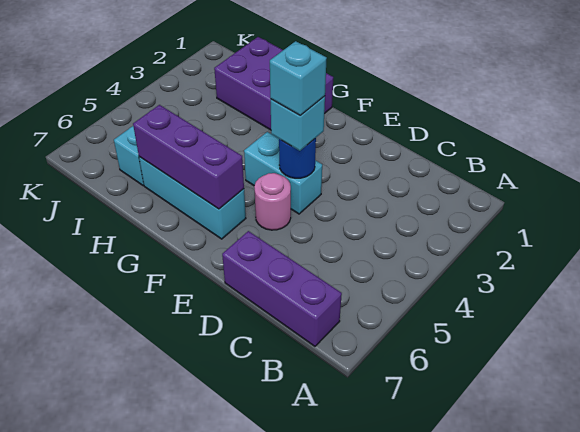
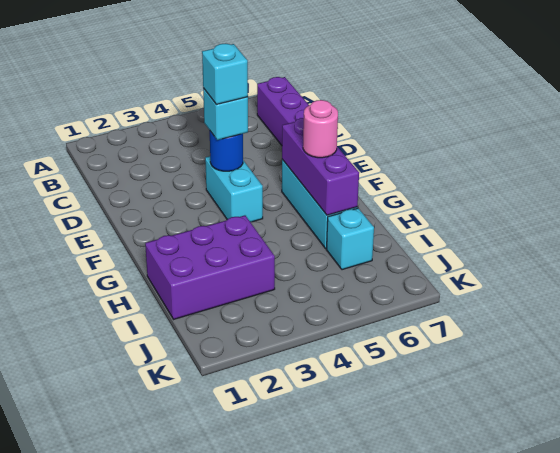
pink 1x1 round brick [254,173,291,230] -> pink 1x1 round brick moved to [303,100,338,158]
purple 2x3 brick [214,37,333,130] -> purple 2x3 brick turned to [145,215,275,319]

